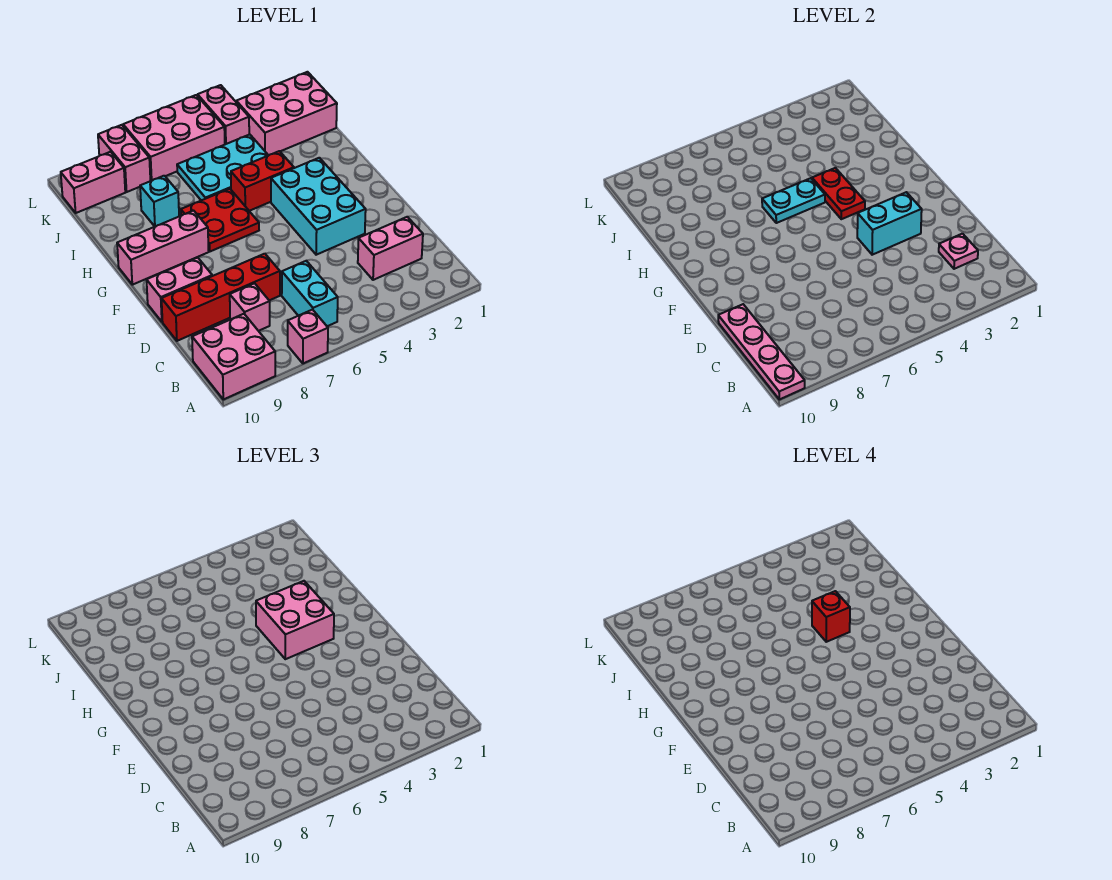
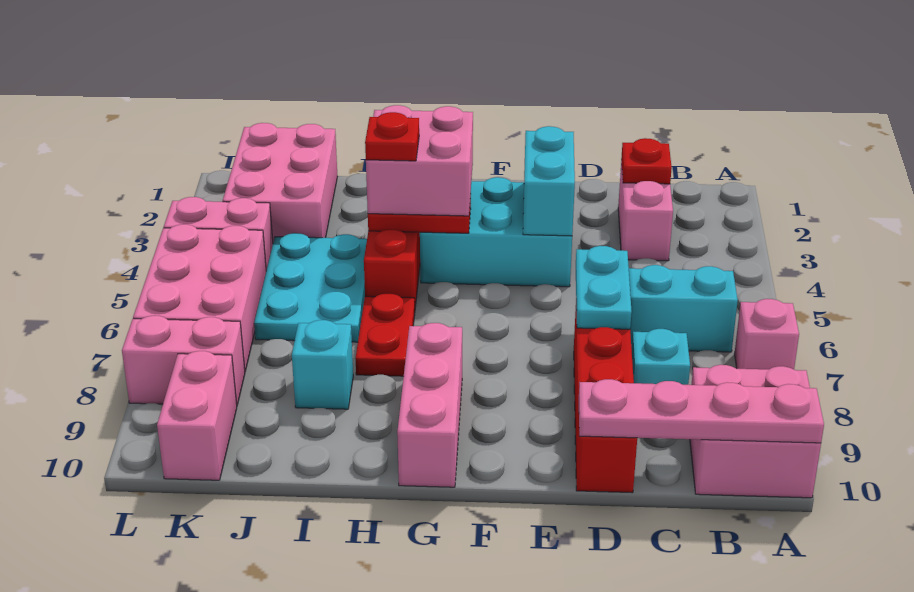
pink 1x1 plate [939,234,978,269] -> red 1x1 plate [621,138,672,184]
pink 1x1 brick [230,283,270,331] -> cyan 1x1 brick [632,329,690,385]
pink 1x2 brick [147,258,212,322] -> none
red 2x2 plate [181,189,259,251] -> red 1x2 plate [355,293,415,376]
red 1x1 brick [812,591,850,642] -> red 1x1 plate [365,112,419,161]
cyan 1x2 plate [762,178,825,223] -> cyan 1x2 plate moved to [576,246,632,329]

